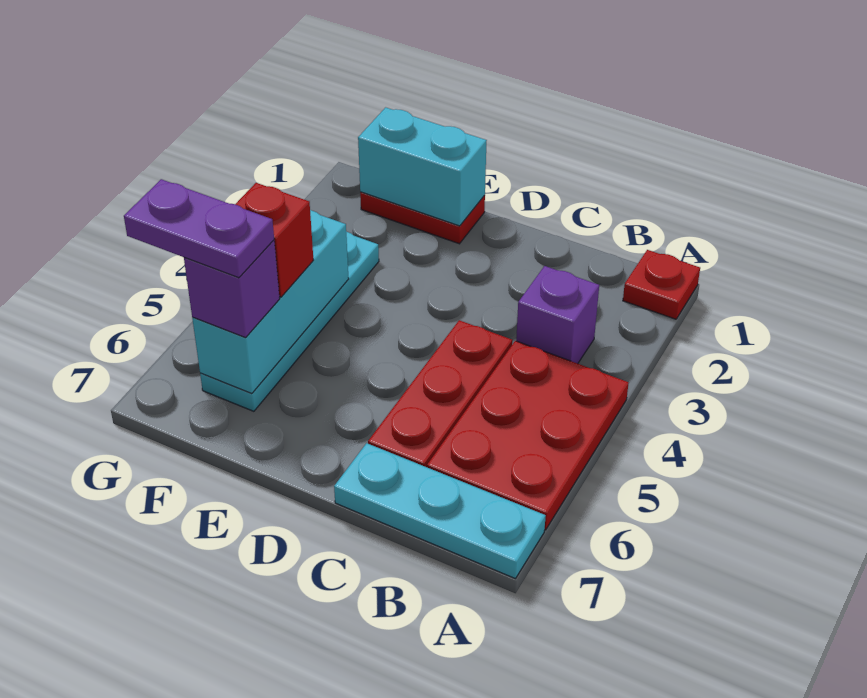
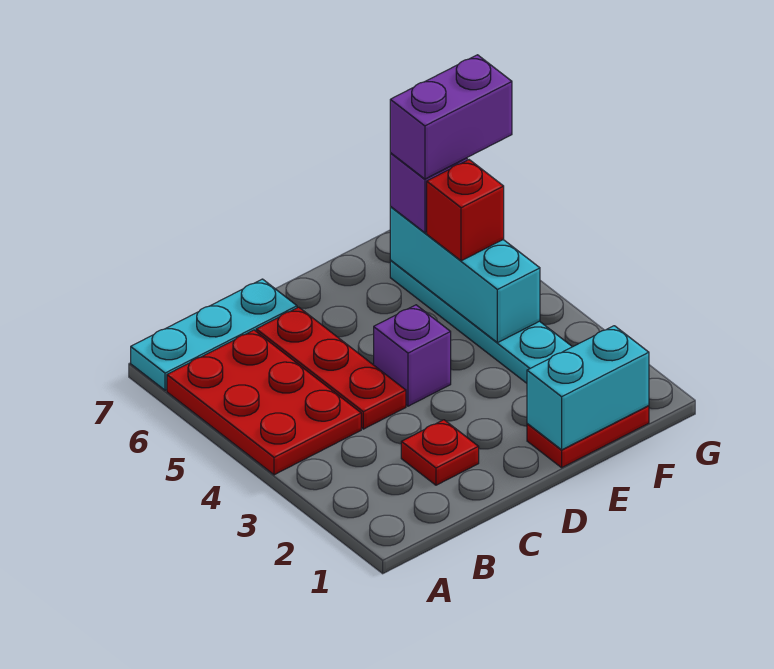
red 1x1 plate [623,250,700,319] -> red 1x1 plate moved to [401,420,479,485]
purple 1x1 brick [516,266,599,364] -> purple 1x1 brick moved to [374,305,451,406]
purple 1x2 plate [124,179,274,278] -> purple 1x2 brick [390,55,512,179]

